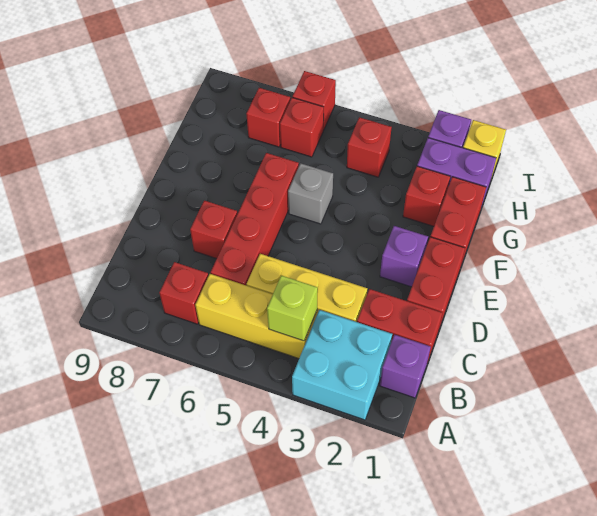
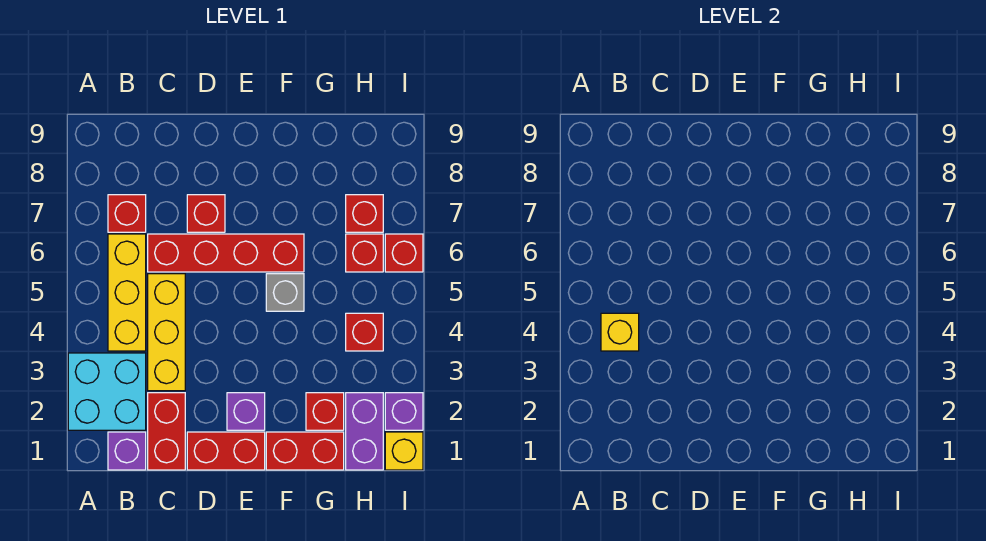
lime 1x1 brick [267,275,318,341] -> yellow 1x1 brick [601,313,639,351]

